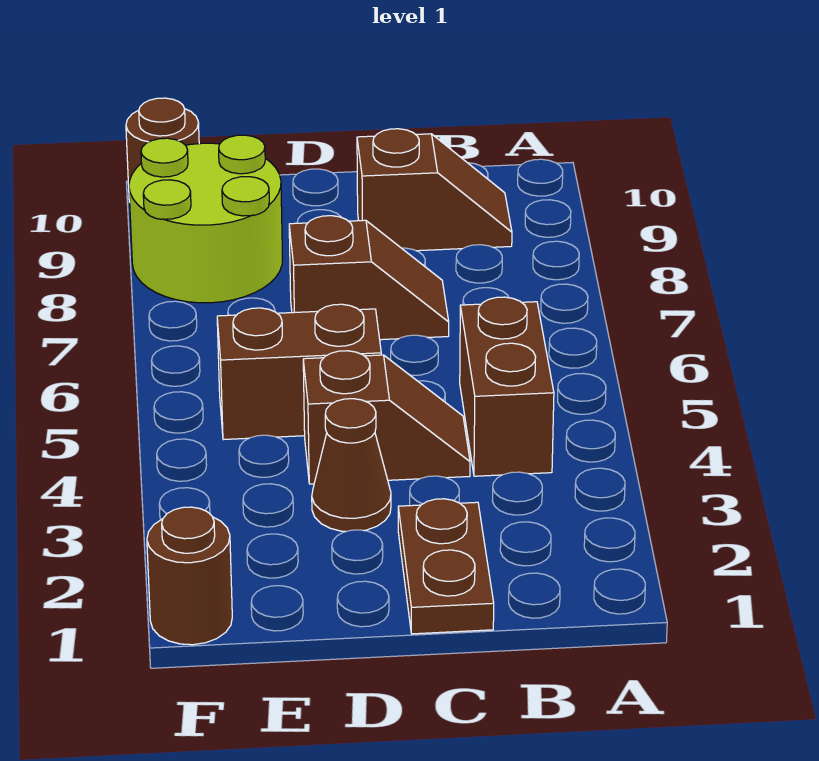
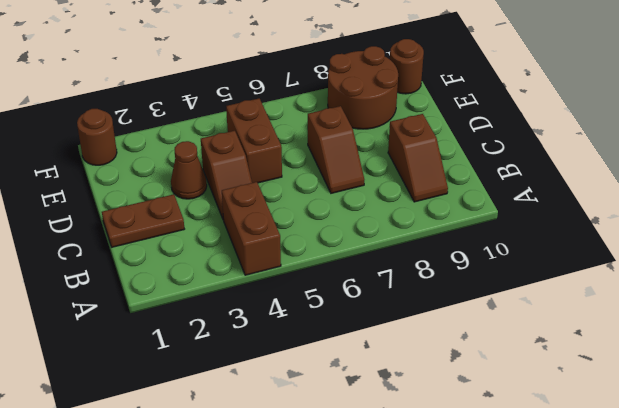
brown 1x2 brick [460,297,554,476] -> brown 1x2 brick turned to [222,182,281,275]
lime 2x2 round brick [129,135,283,303] -> brown 2x2 round brick [328,46,398,129]

